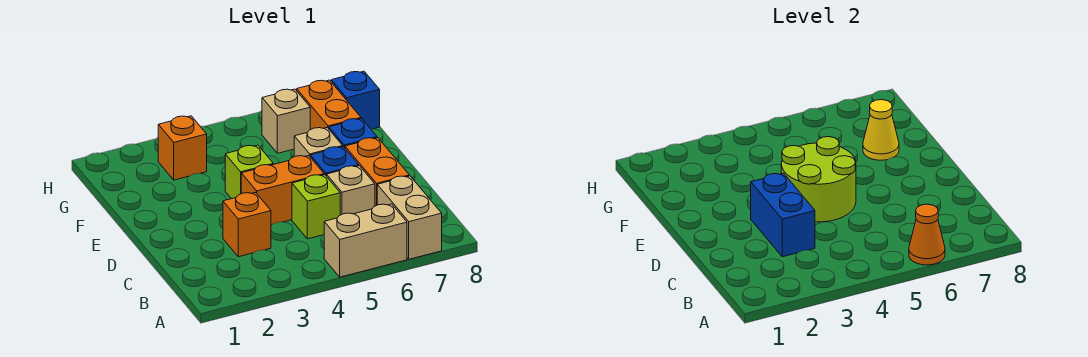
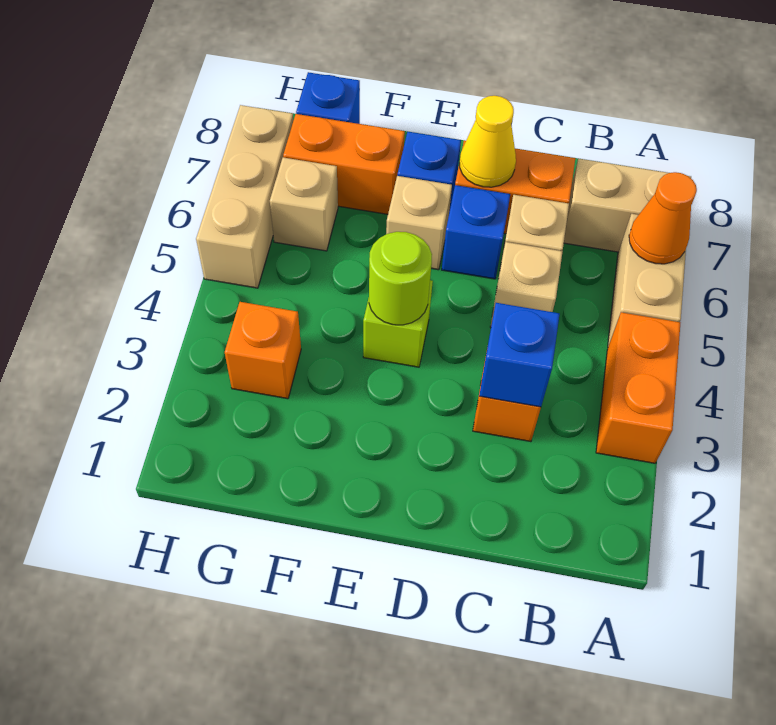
blue 1x2 brick [751,173,815,257] -> blue 1x1 brick [479,303,560,407]
lime 1x1 brick [292,175,340,239] -> tan 1x1 brick [490,242,563,327]
orange 1x2 brick [241,156,324,225] -> orange 1x2 brick moved to [596,312,680,463]
lime 2x2 round brick [781,137,856,222] -> lime 1x1 round brick [369,232,432,325]
yellow 1x1 cone [863,100,899,160] -> yellow 1x1 cone moved to [460,96,516,187]
none -> tan 1x3 brick [196,105,293,288]

